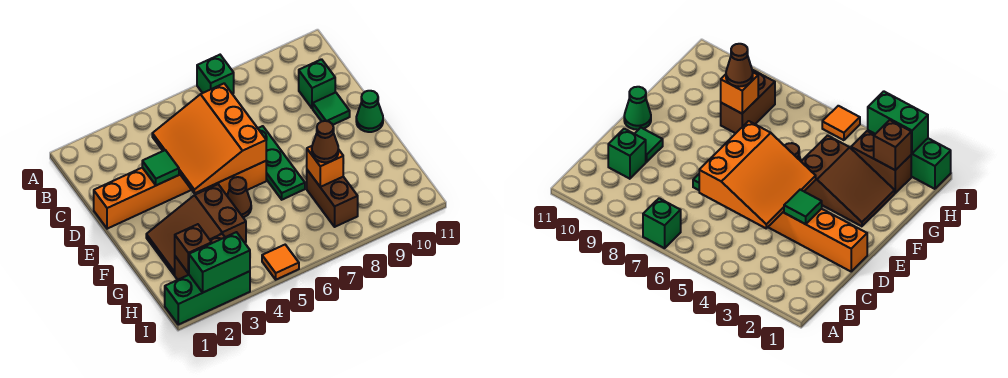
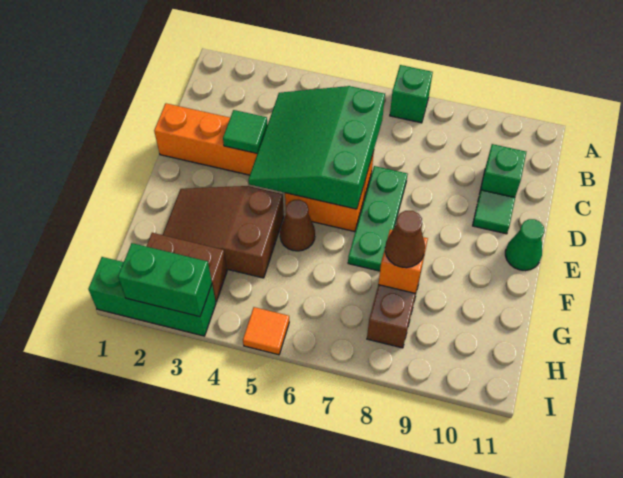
orange 3x3 slope [152,84,266,193] -> green 3x3 slope [248,86,385,209]
brown 1x1 brick [175,224,212,274] -> none

